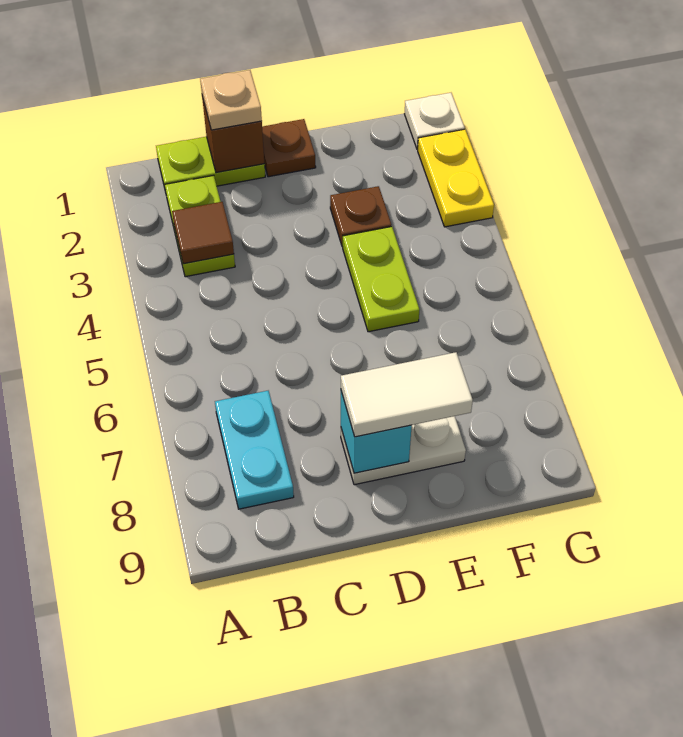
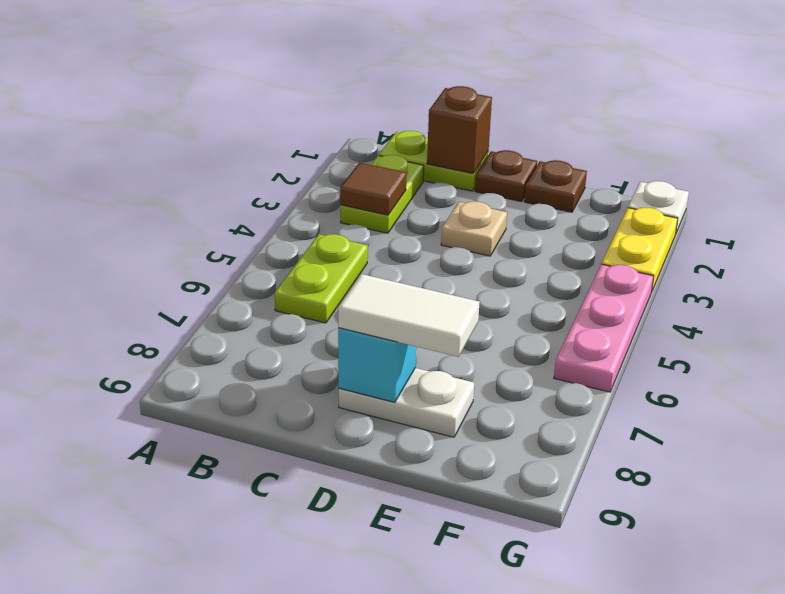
cyan 1x2 plate [215,391,294,509] -> none
tan 1x1 plate [200,70,262,130] -> tan 1x1 plate moved to [441,201,507,256]
brown 1x1 plate [330,186,391,247] -> brown 1x1 plate moved to [524,160,587,212]
lime 1x2 plate [343,226,420,332] -> lime 1x2 plate moved to [275,234,368,323]
none -> pink 1x3 plate [554,264,654,392]

